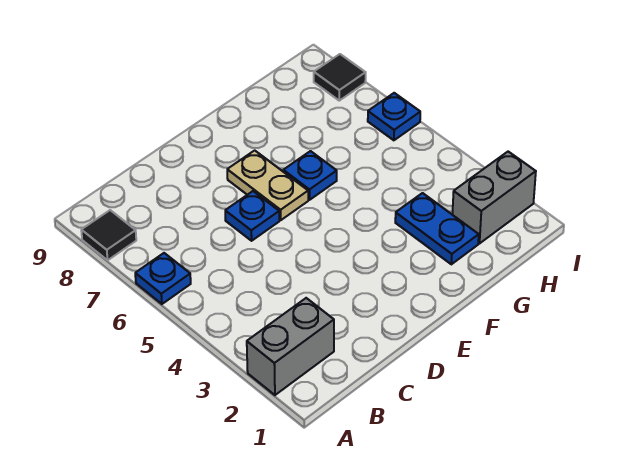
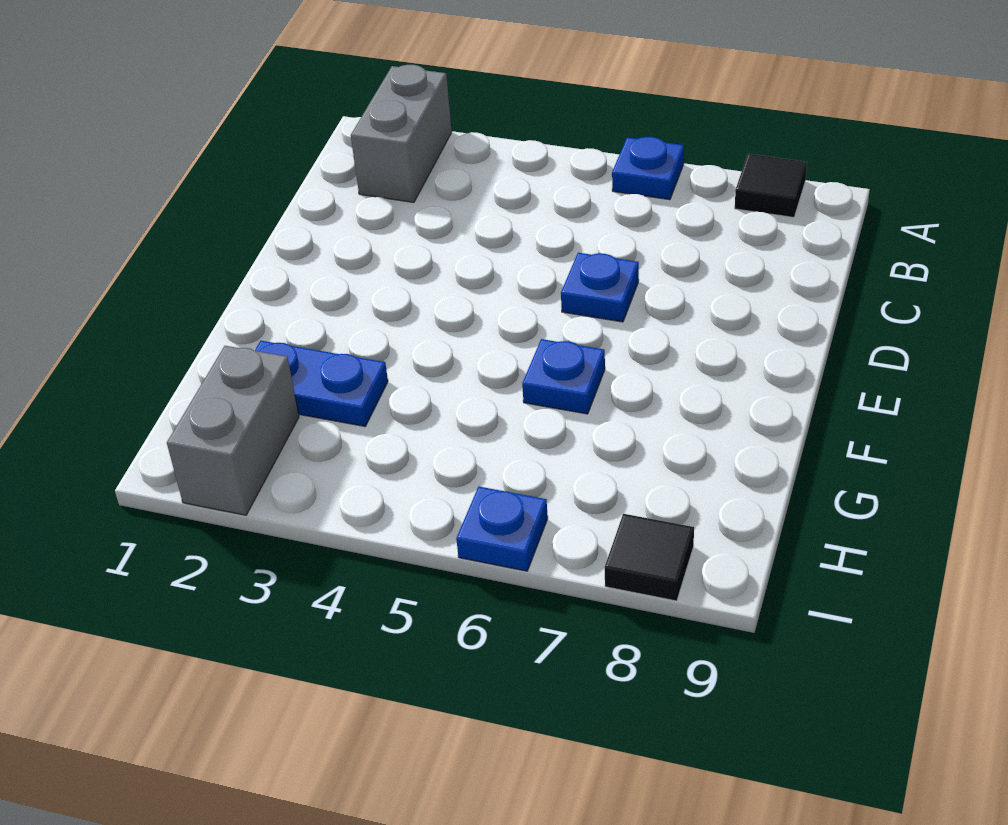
tan 1x2 plate [227,150,308,220] -> none

